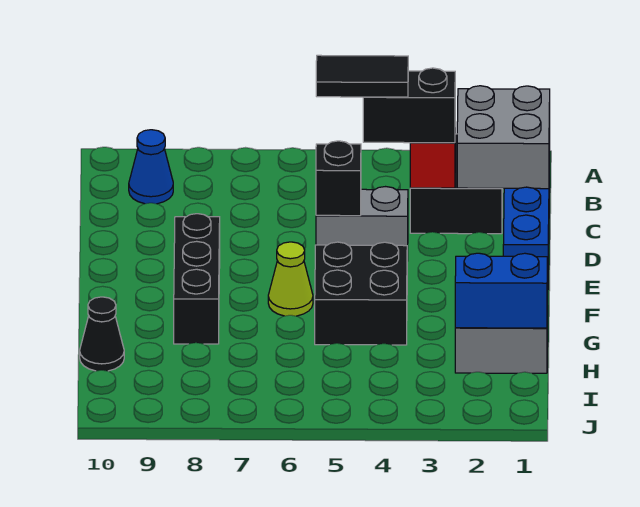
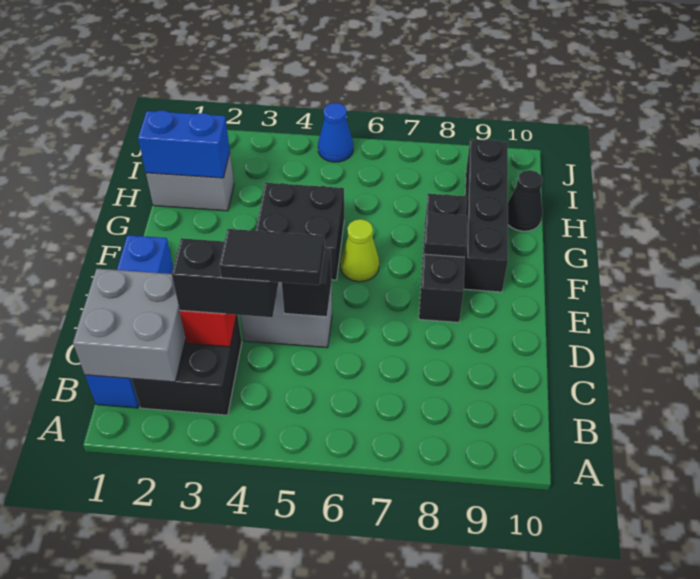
blue 1x1 cone [129,130,173,204] -> blue 1x1 cone moved to [318,103,353,162]
none -> black 1x1 tile [424,213,467,257]
none -> black 1x4 brick [464,139,508,292]

